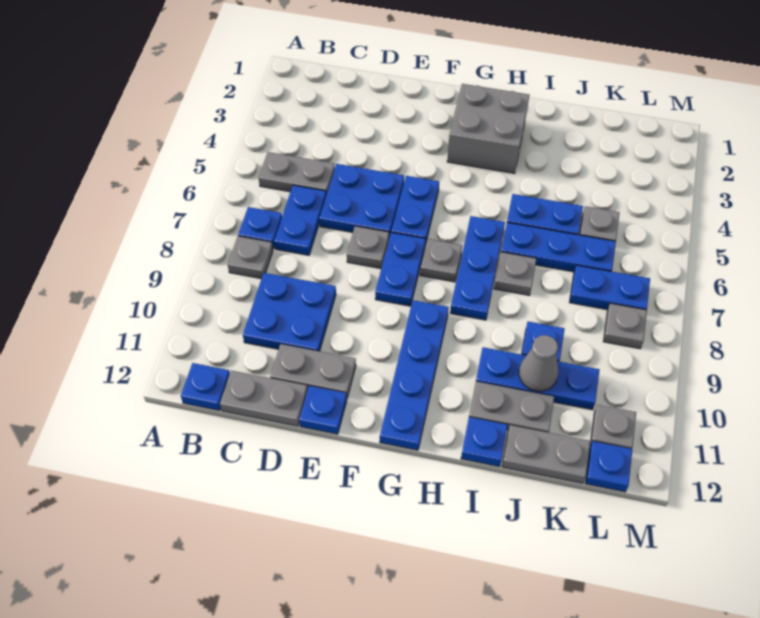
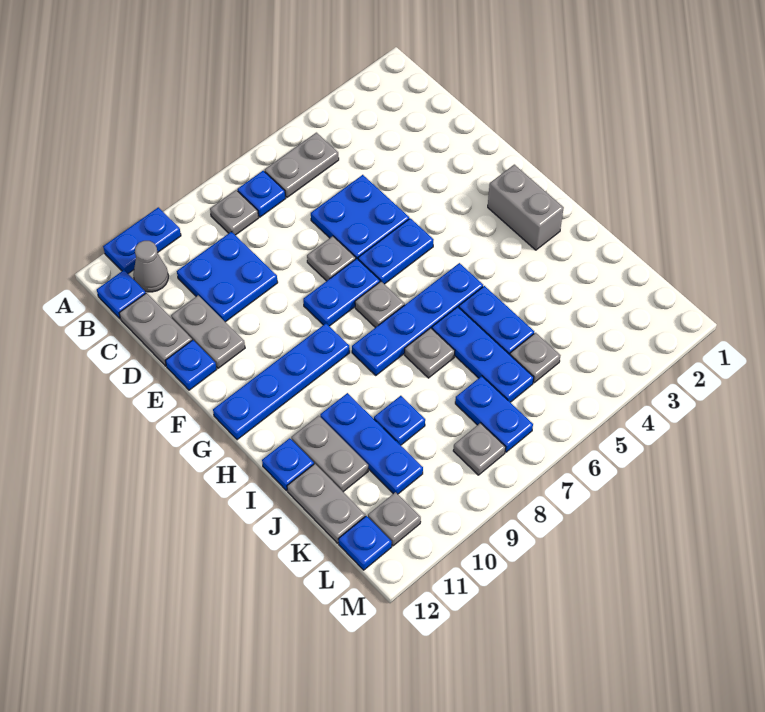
grey 1x2 plate [259,152,335,195] -> grey 1x2 plate turned to [265,133,339,197]
blue 1x2 plate [274,185,326,255] -> blue 1x2 plate moved to [103,207,181,274]
grey 2x2 brick [447,84,529,173] -> grey 1x2 brick [488,165,564,250]
blue 1x3 plate [450,216,505,320] -> blue 1x4 plate [352,263,483,375]
grey 1x1 cone [519,335,558,391] -> grey 1x1 cone moved to [133,241,168,292]

